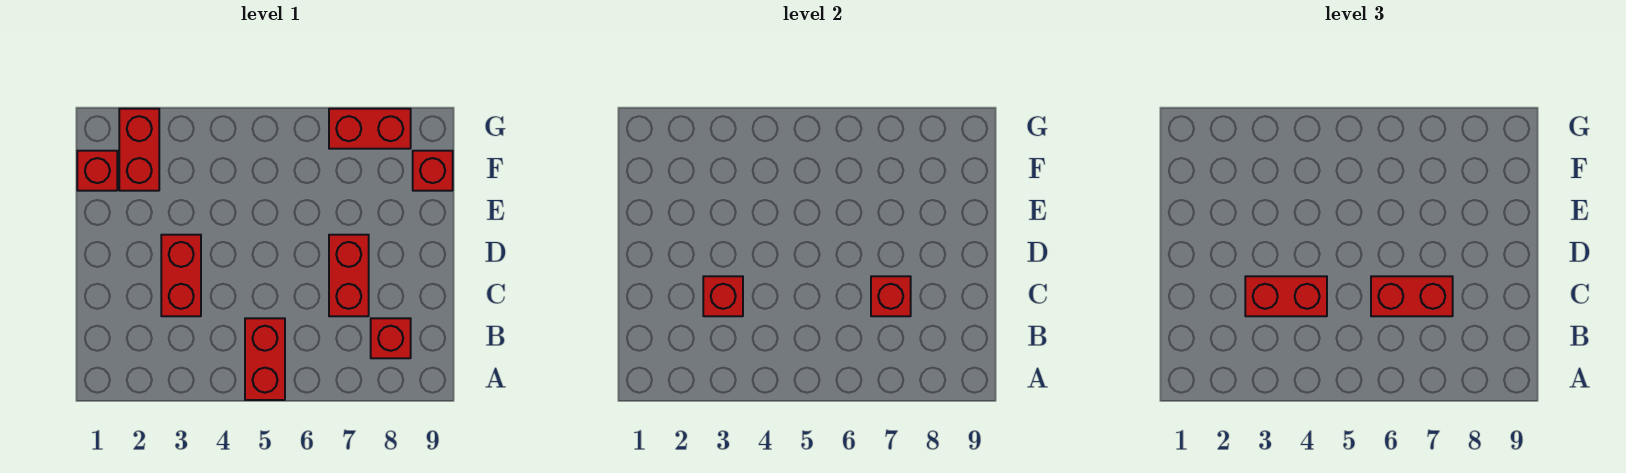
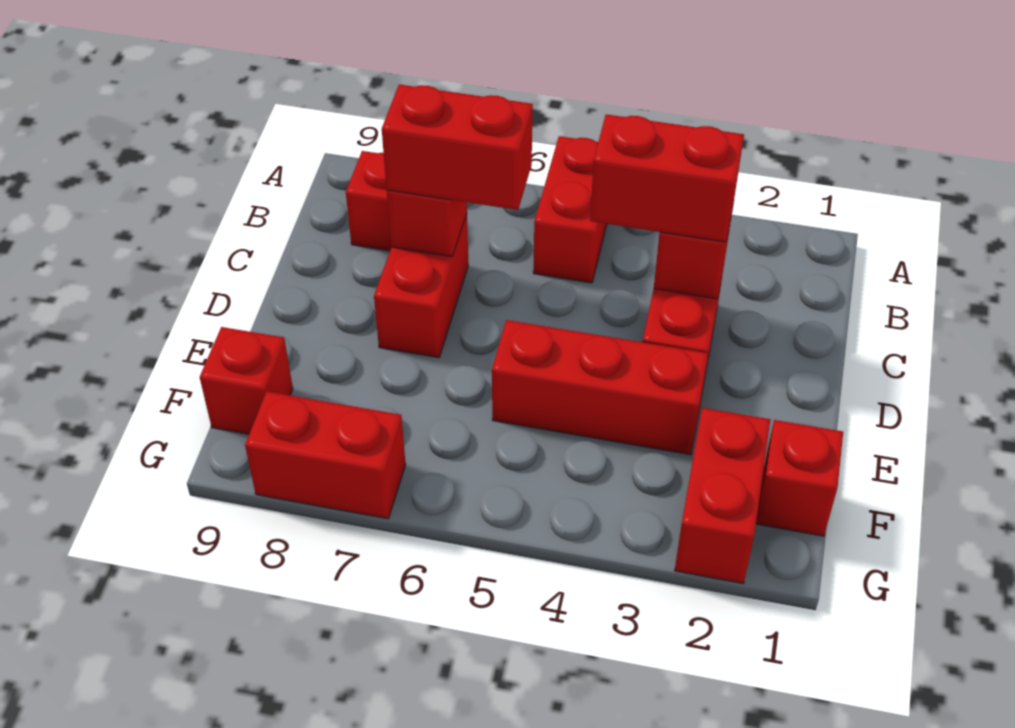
none -> red 1x3 brick [492,320,708,455]

